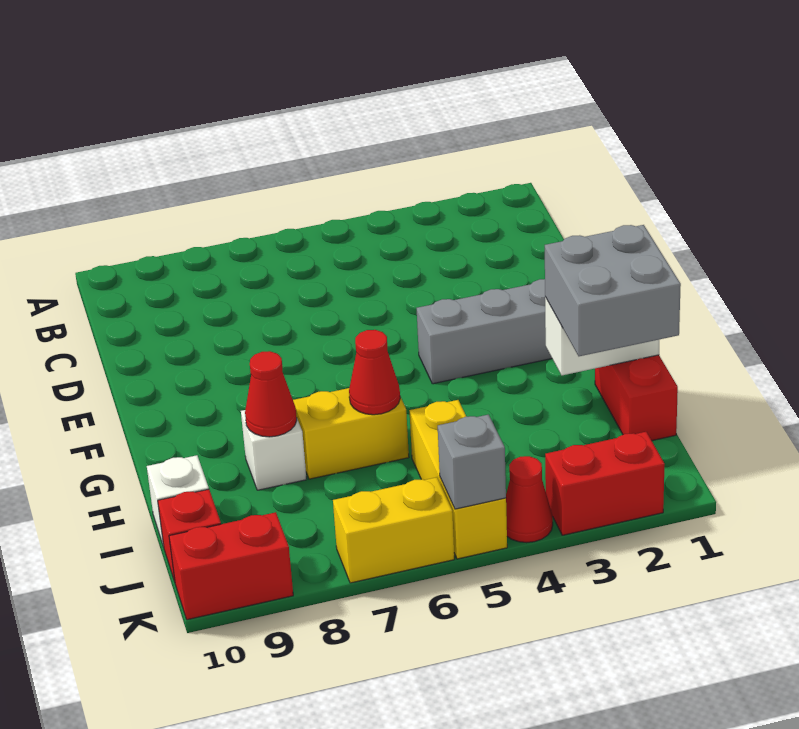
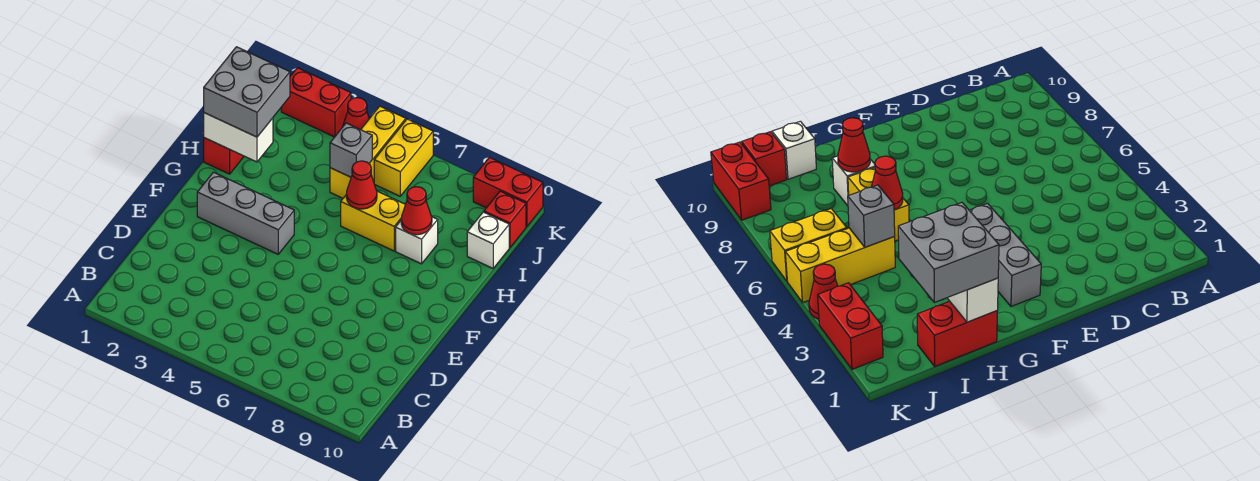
grey 1x1 brick [438,415,506,509] -> grey 1x1 brick moved to [330,123,372,177]
yellow 1x2 brick [333,477,454,583] -> yellow 1x2 brick turned to [374,119,433,196]

